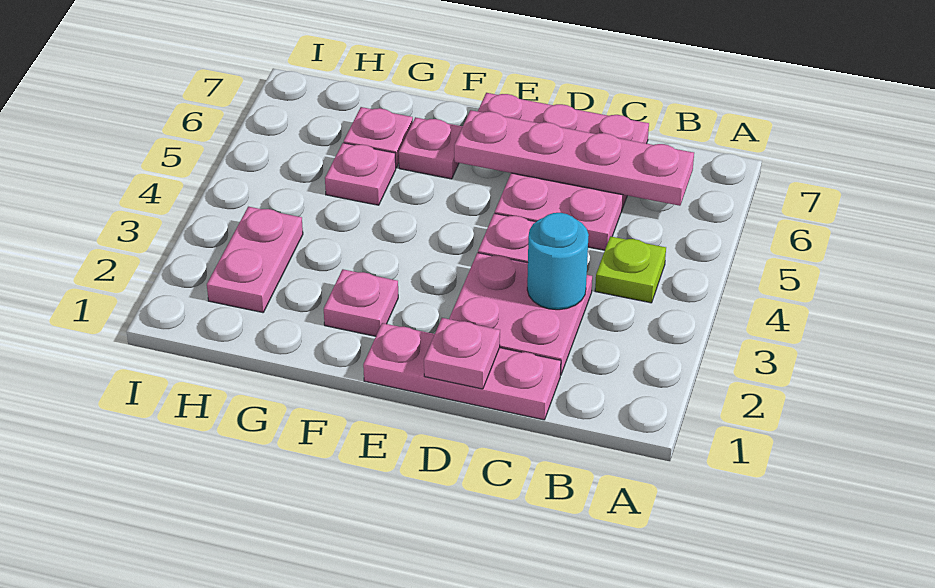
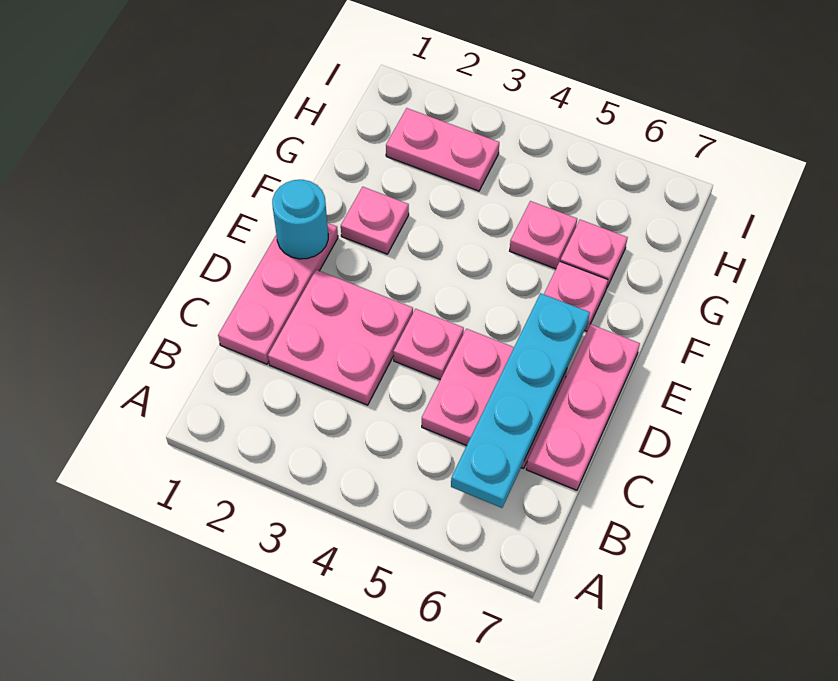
lime 1x1 plate [595,236,666,303] -> none
pink 1x4 plate [454,110,694,206] -> cyan 1x4 plate [451,293,590,508]
cyan 1x1 round brick [527,213,589,310] -> cyan 1x1 round brick moved to [272,180,328,259]
pink 1x1 plate [424,318,500,389] -> none

